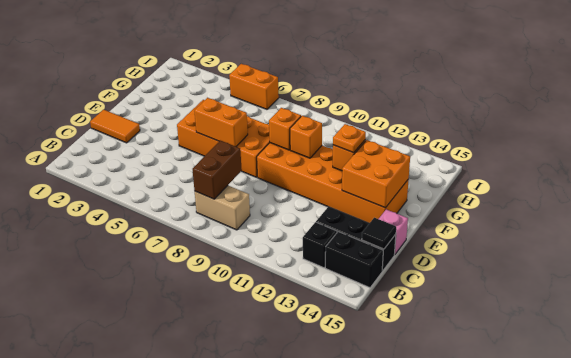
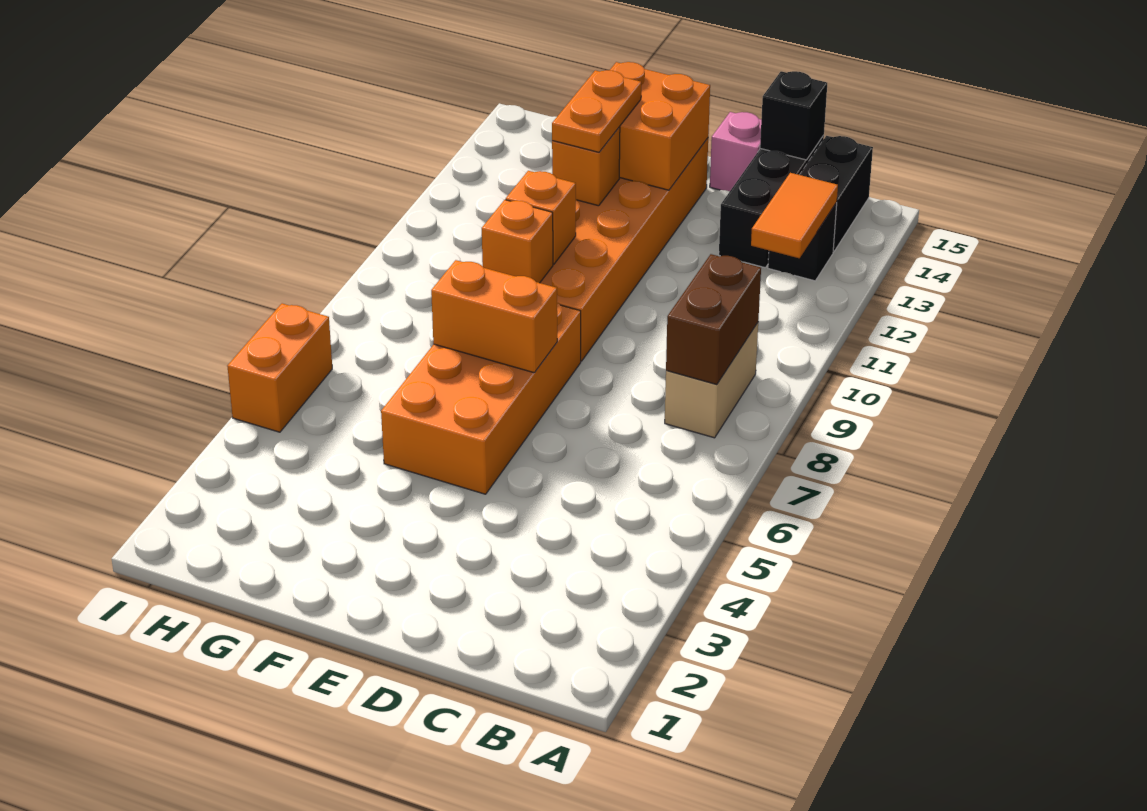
brown 1x2 brick [193,141,242,199] -> brown 1x2 brick turned to [666,254,761,385]
black 1x1 tile [362,218,396,249] -> black 1x1 brick [760,71,827,160]
orange 1x2 tile [90,110,140,143] -> orange 1x2 tile moved to [751,173,838,258]
orange 1x2 brick [194,98,248,146] -> orange 1x2 brick turned to [431,260,557,373]
orange 1x1 plate [333,124,366,153] -> orange 1x2 plate [552,70,641,152]

